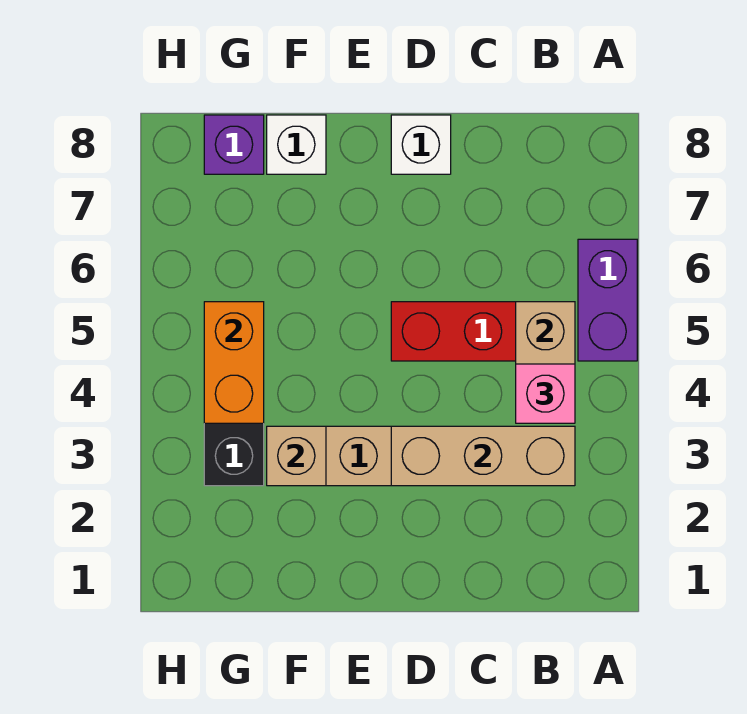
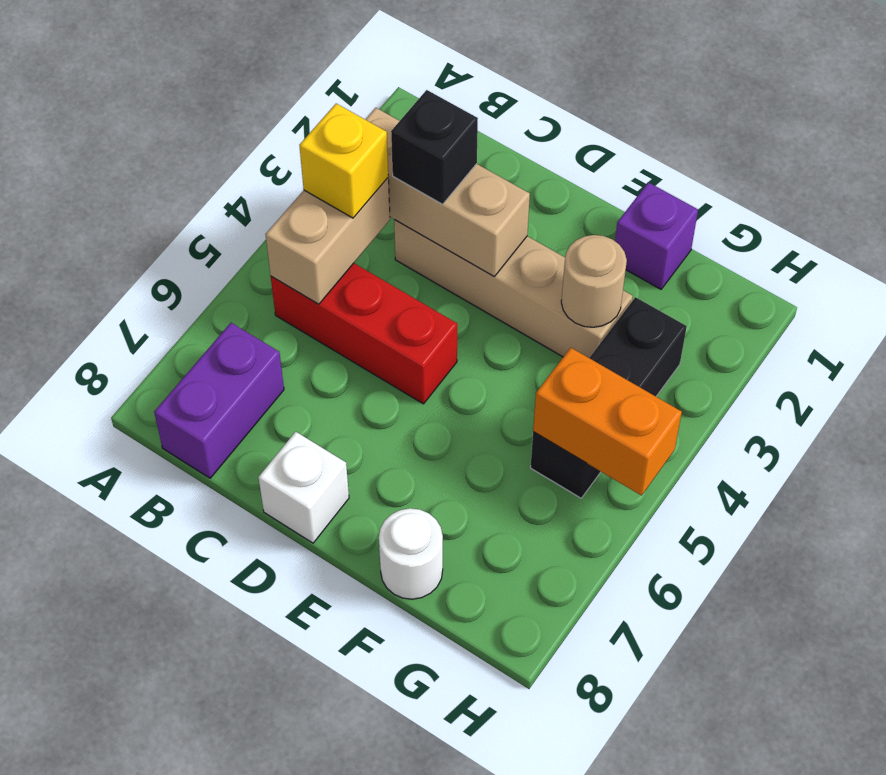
purple 1x2 brick [578,239,637,361] -> purple 1x2 brick moved to [154,323,284,478]
pink 1x1 brick [516,364,575,423] -> yellow 1x1 brick [299,103,388,218]
none -> black 1x1 brick [391,90,478,204]
tan 1x1 brick [267,426,326,486] -> tan 1x1 round brick [561,235,627,327]
white 1x1 brick [267,115,326,174] -> white 1x1 round brick [379,508,443,599]
orange 1x2 brick [204,302,264,423] -> orange 1x2 brick turned to [533,348,682,495]
purple 1x1 brick [204,115,264,174] -> purple 1x1 brick moved to [615,182,698,289]

